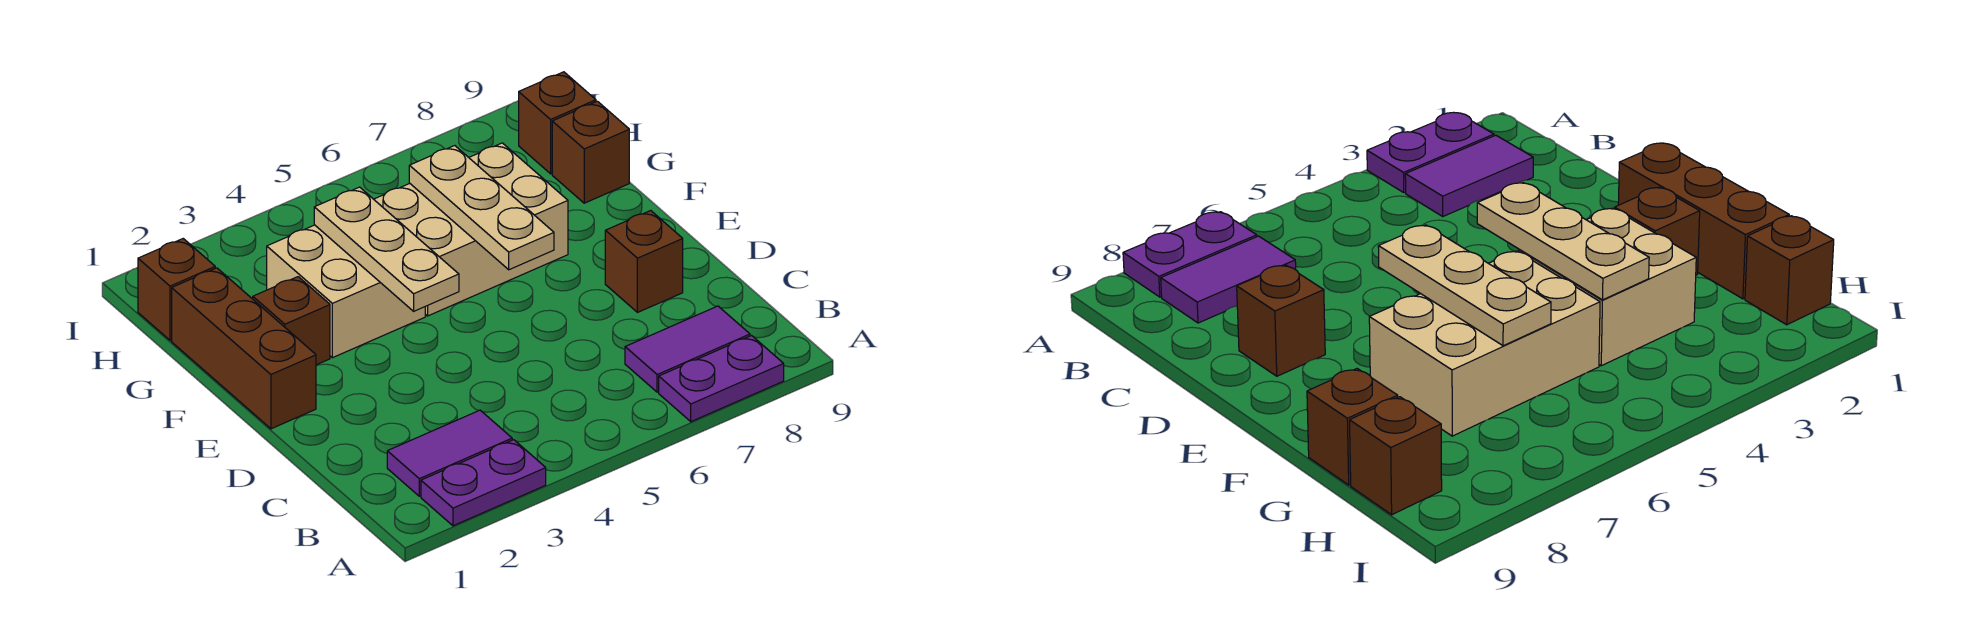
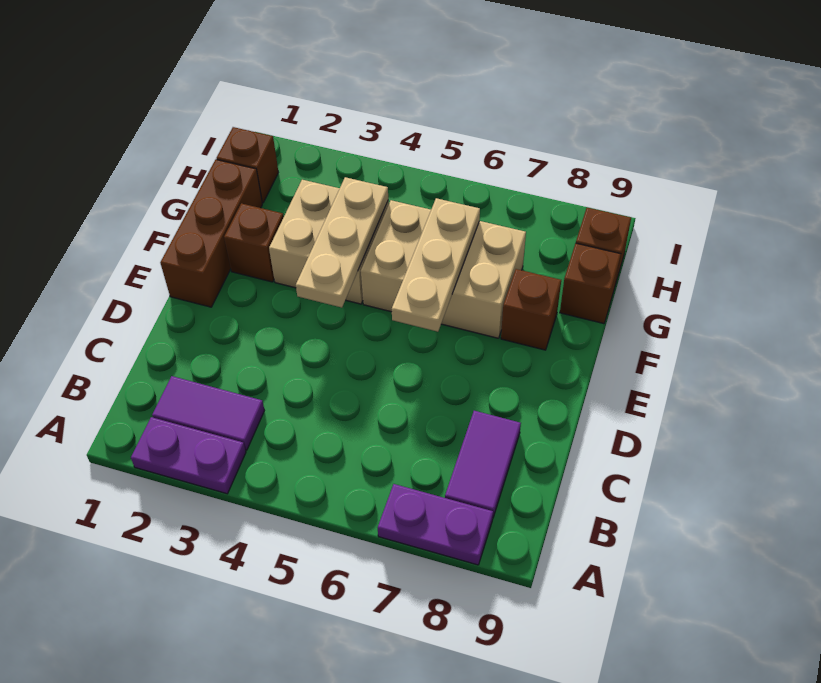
purple 1x2 tile [625,306,750,392] -> purple 1x2 tile turned to [445,411,521,517]
brown 1x1 brick [605,211,683,312] -> brown 1x1 brick moved to [501,269,561,350]

